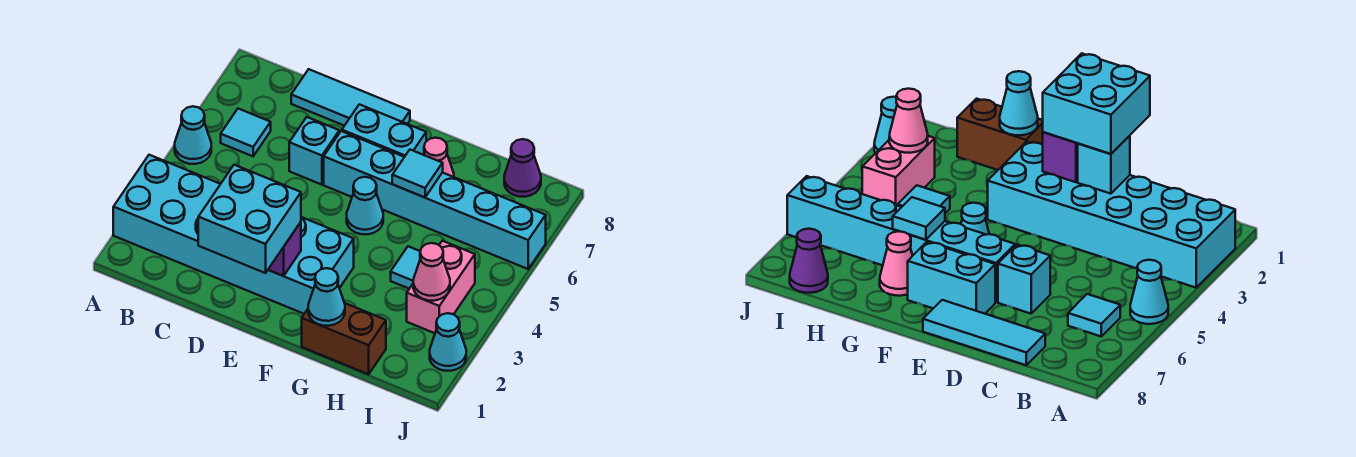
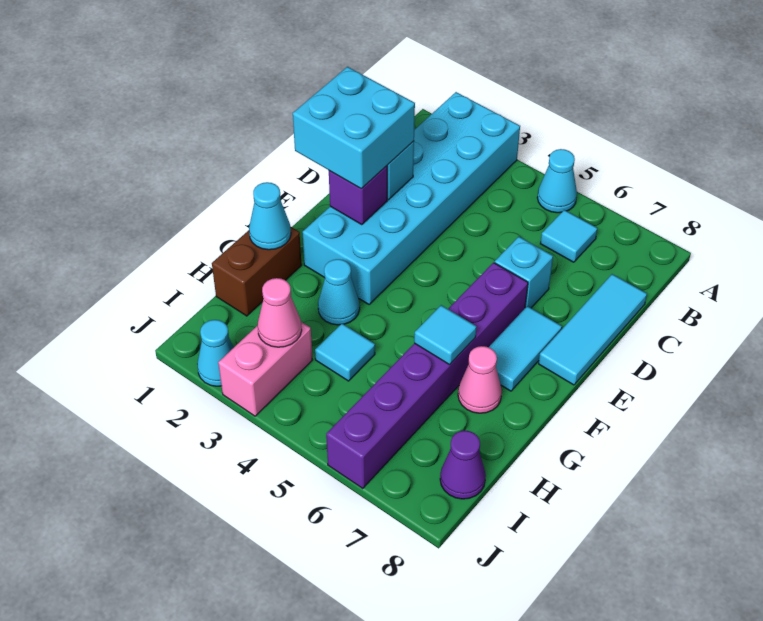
cyan 1x6 brick [324,131,546,269] -> purple 1x6 brick [326,263,528,488]
cyan 1x2 brick [342,104,426,157] -> cyan 1x2 tile [489,306,562,391]
cyan 1x1 cone [347,177,383,234] -> cyan 1x1 cone moved to [318,259,360,325]
pink 1x2 brick [407,241,475,333] -> pink 1x2 brick turned to [218,322,312,416]

